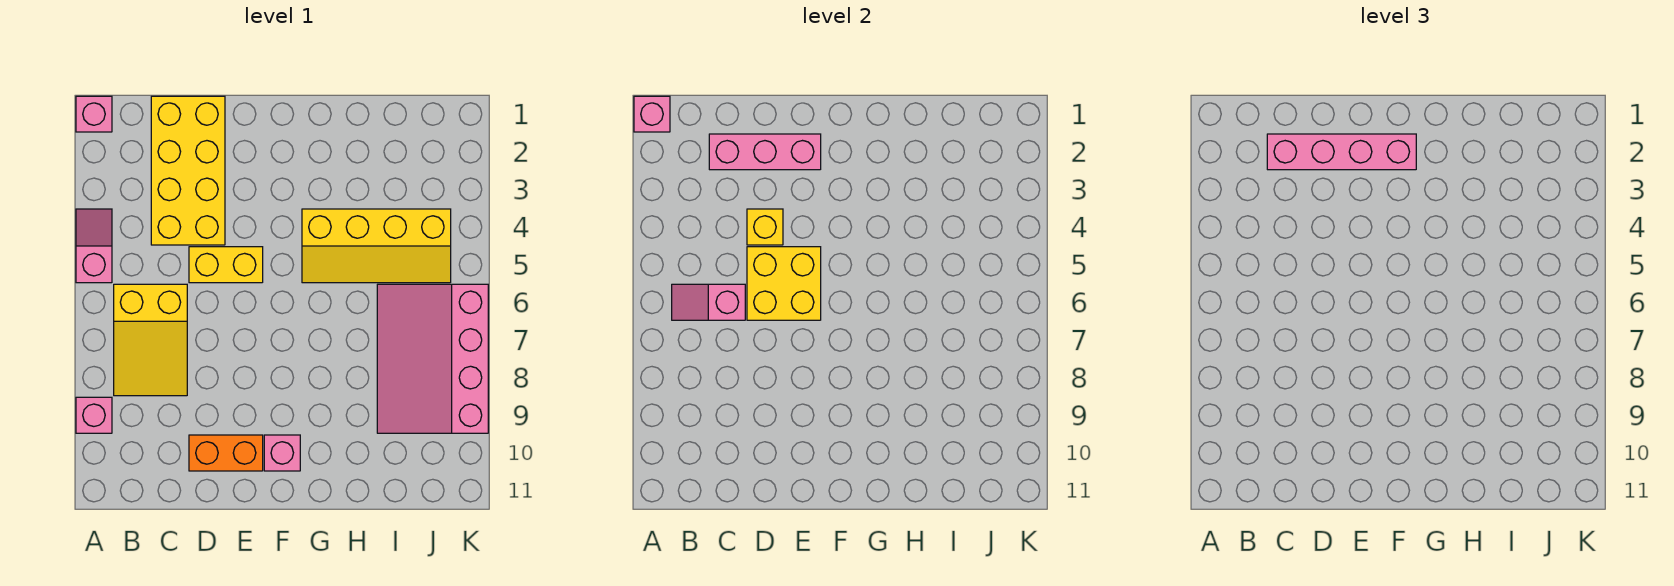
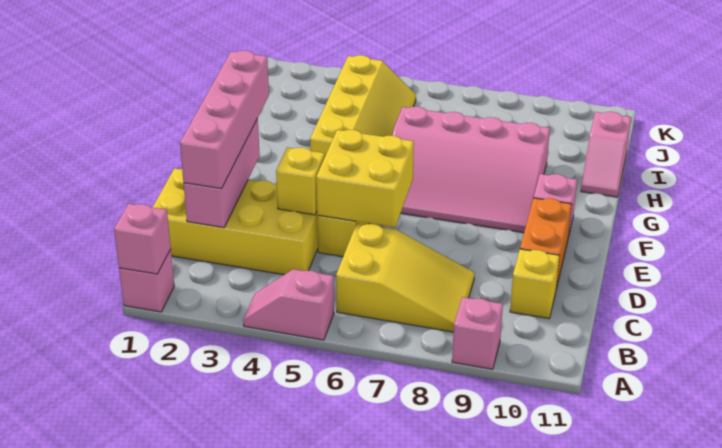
pink 1x2 slope [672,284,745,320] -> pink 1x2 slope moved to [581,112,631,197]
none -> yellow 1x1 brick [510,249,560,319]
pink 3x4 slope [377,284,488,433] -> pink 3x4 slope moved to [392,106,550,233]

